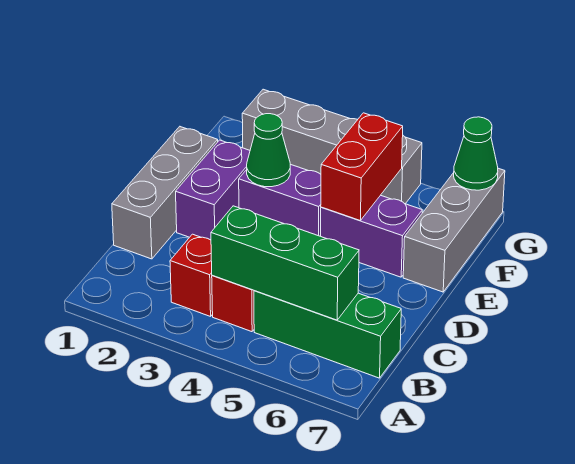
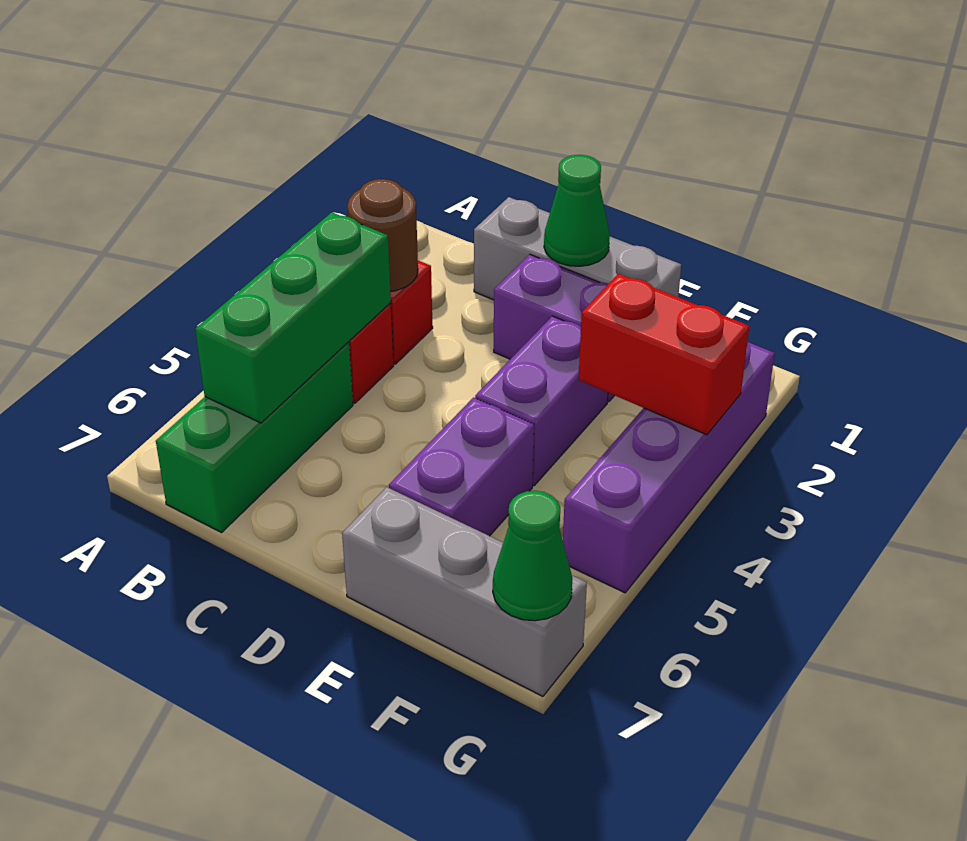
none -> brown 1x1 round brick [348,179,418,292]
green 1x1 cone [247,114,290,187] -> green 1x1 cone moved to [544,155,610,266]
red 1x2 brick [321,113,403,220] -> red 1x2 brick moved to [579,274,749,435]
grey 1x4 brick [242,89,422,204] -> purple 1x4 brick [563,342,775,593]

